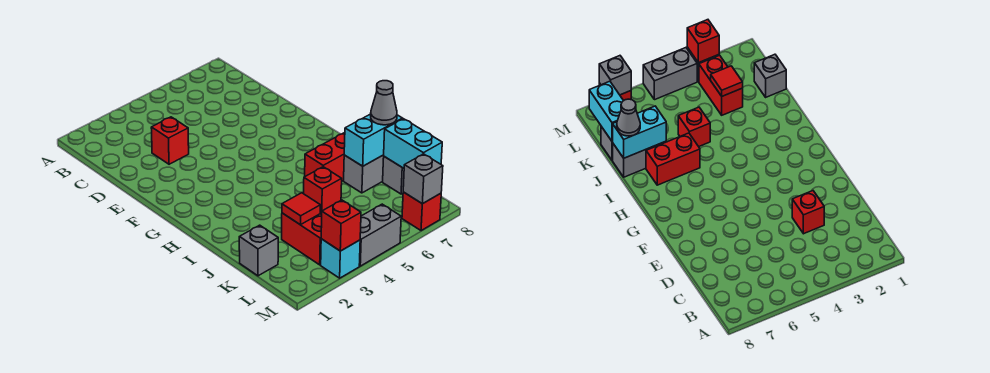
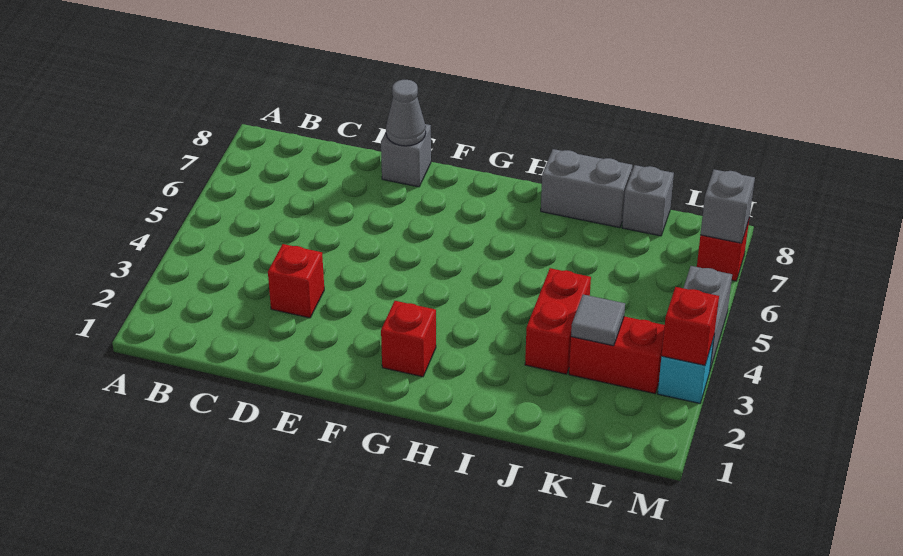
red 1x2 brick [305,133,345,181] -> red 1x2 brick moved to [525,268,591,374]
red 1x1 brick [304,167,342,215] -> red 1x1 brick moved to [381,301,436,377]
grey 1x2 brick [344,155,384,193] -> grey 1x2 brick turned to [541,149,632,228]
cyan 1x2 brick [344,114,403,166] -> none
grey 1x1 cone [371,81,397,125] -> grey 1x1 cone moved to [386,80,426,146]
grey 1x1 brick [239,225,278,276] -> grey 1x1 brick moved to [381,124,431,187]
red 1x1 tile [282,193,320,225] -> grey 1x1 tile [571,295,625,346]
cyan 1x2 brick [384,119,442,168] -> none

